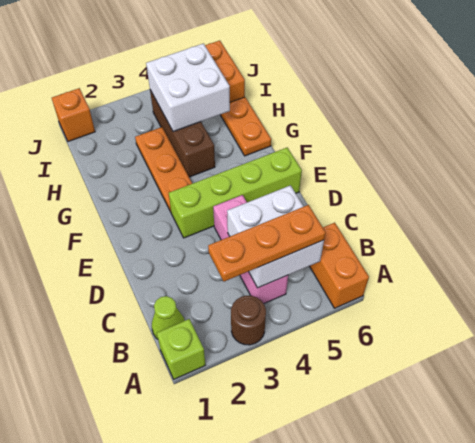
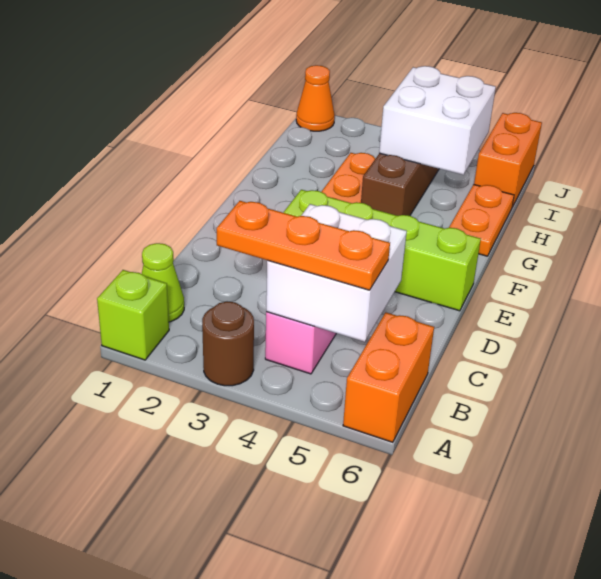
orange 1x1 brick [52,88,95,141] -> orange 1x1 cone [296,65,335,131]

